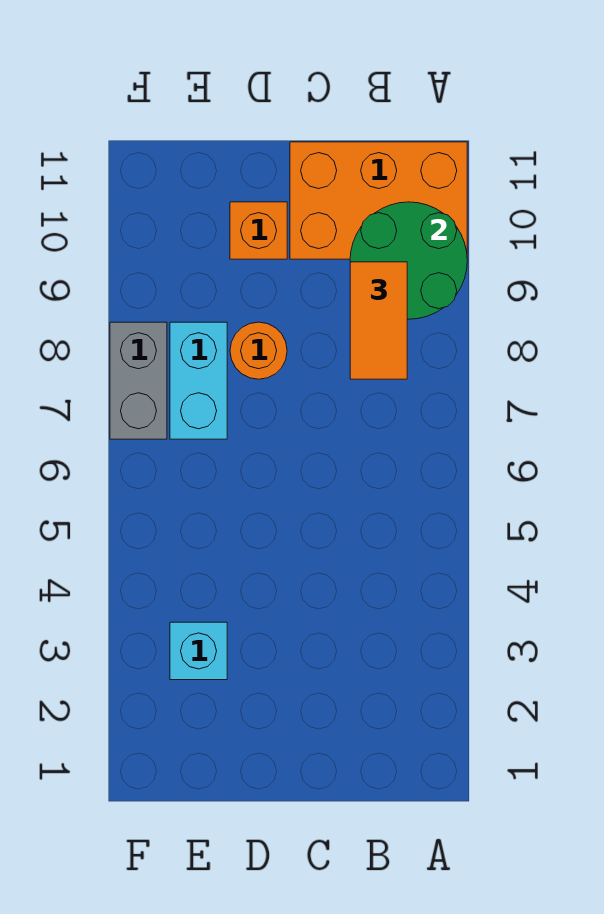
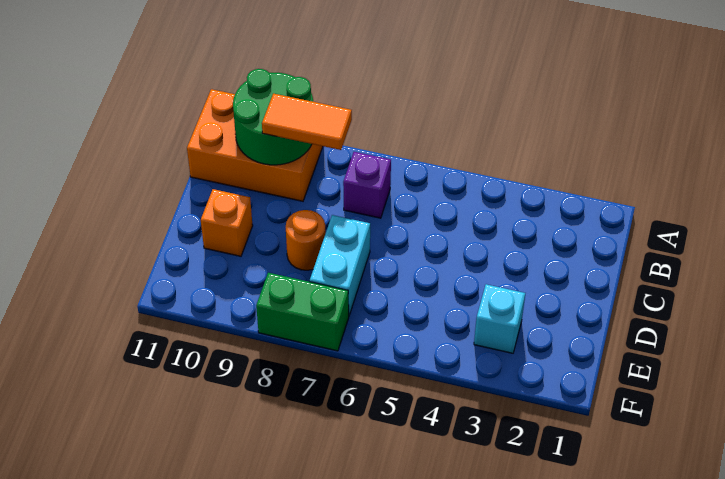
orange 2x3 brick [290,142,467,259] -> orange 2x3 brick turned to [187,89,323,201]
none -> purple 1x1 brick [343,152,391,218]
cyan 1x2 brick [170,322,227,439] -> cyan 1x2 brick turned to [310,215,370,315]
grey 1x2 brick [110,322,167,439] -> green 1x2 brick [256,273,349,351]

